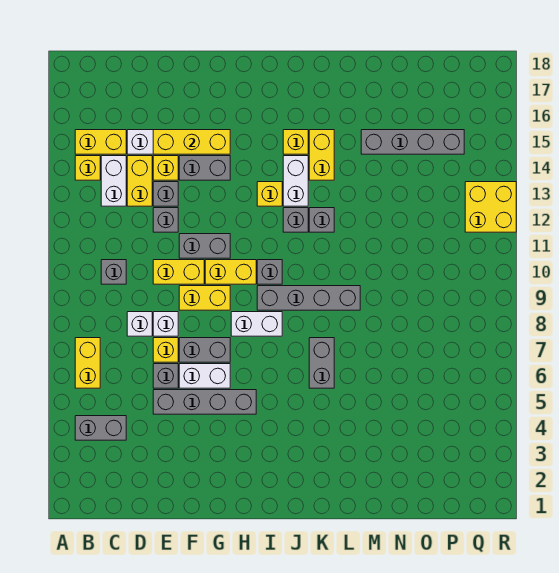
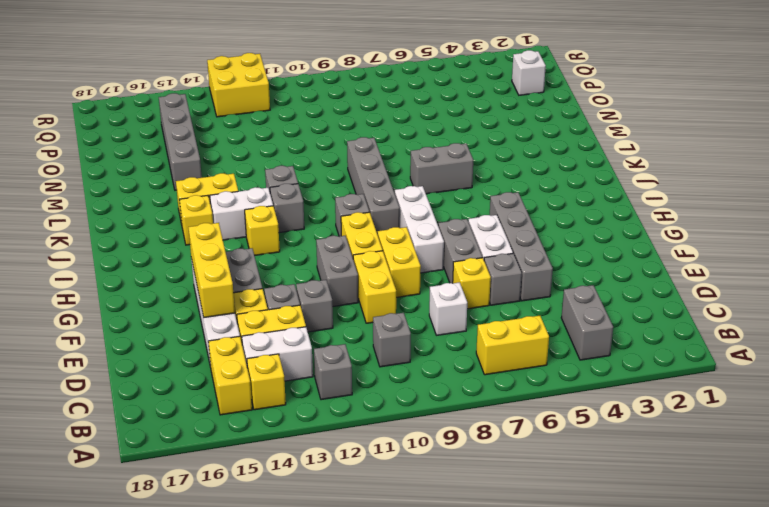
none -> grey 1x1 brick [314,344,352,400]
white 1x1 brick [153,312,178,336] -> white 1x1 brick moved to [512,50,546,95]
white 1x2 brick [231,312,282,336] -> white 1x3 brick [395,186,444,273]

